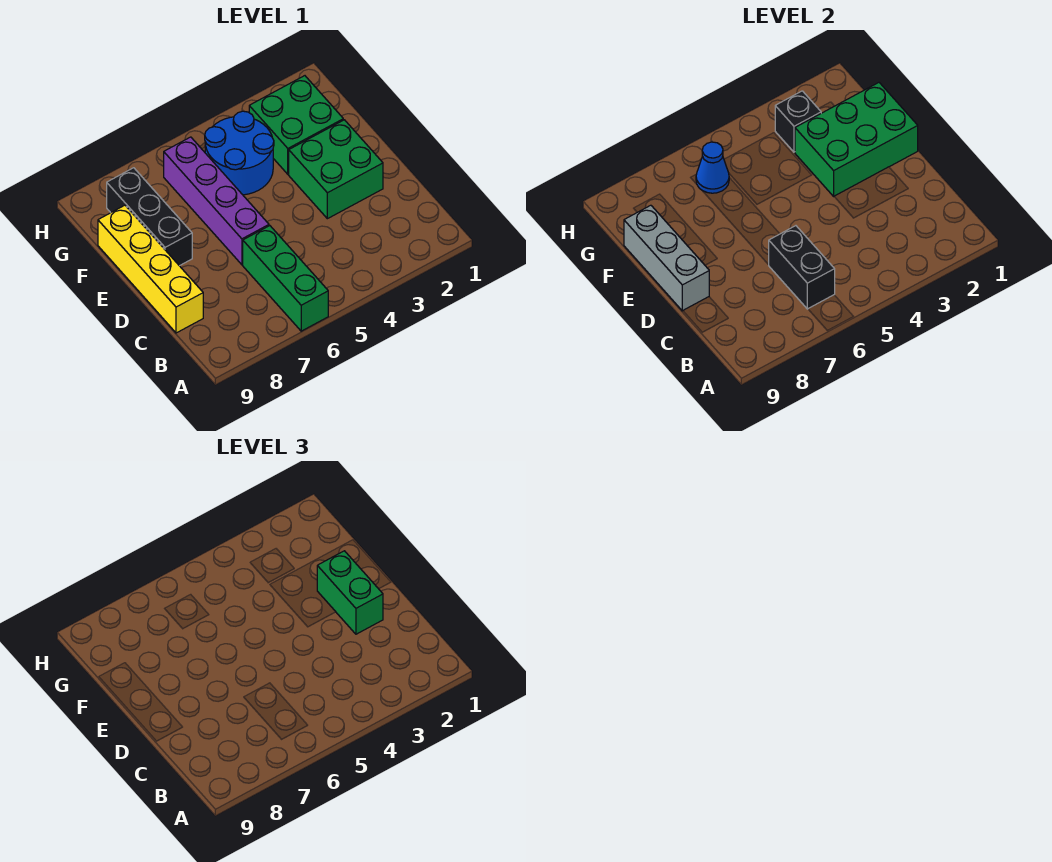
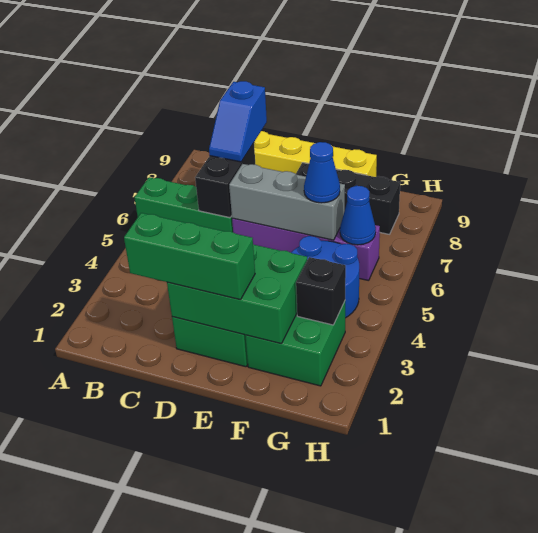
black 1x2 brick [769,226,835,309] -> black 1x2 brick turned to [195,143,256,218]
none -> blue 1x2 slope [209,81,267,162]
green 1x2 brick [317,551,383,634] -> green 1x3 brick [124,213,255,300]
grey 1x3 brick [624,205,709,311] -> grey 1x3 brick moved to [229,164,345,240]
green 2x3 brick [795,83,918,196] -> green 2x3 brick turned to [167,244,307,344]
none -> blue 1x1 cone [304,142,340,203]

